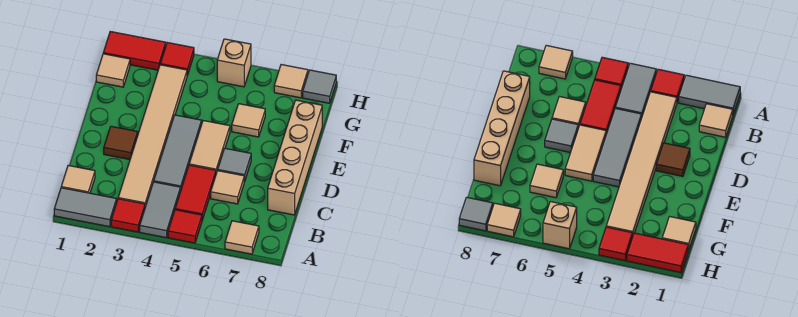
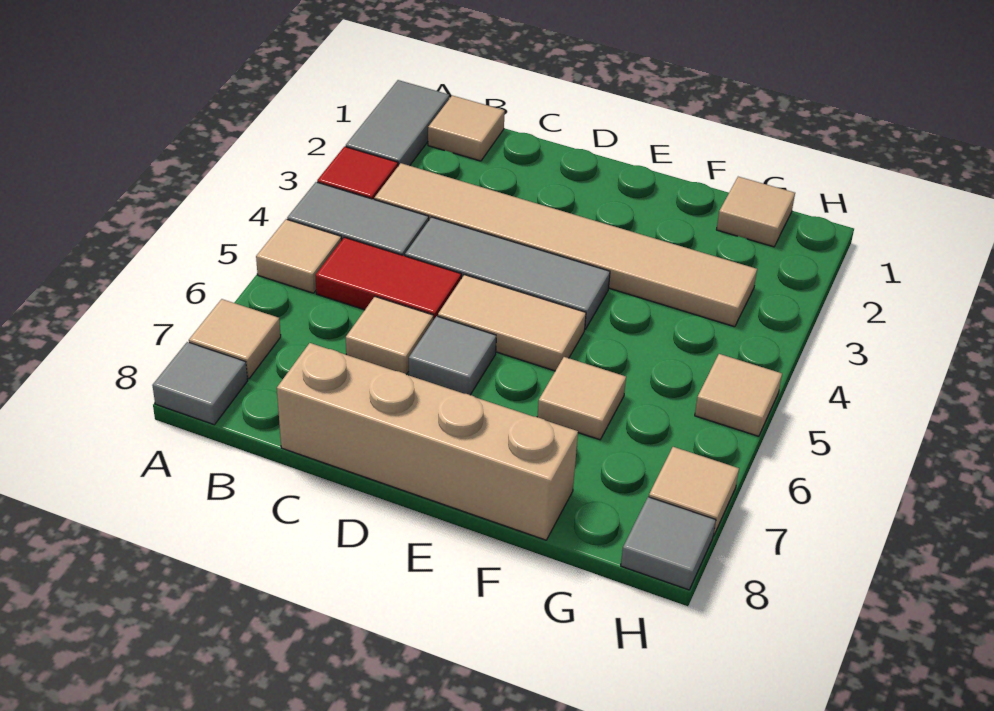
red 1x1 tile [168,210,202,243] -> tan 1x1 tile [256,219,342,293]
none -> grey 1x1 tile [152,342,248,425]
brown 1x1 tile [104,126,138,160] -> none
red 1x2 tile [103,32,166,70] -> none
red 1x1 tile [160,43,194,75] -> none
tan 1x1 brick [217,39,251,87] -> tan 1x1 tile [695,354,782,436]

